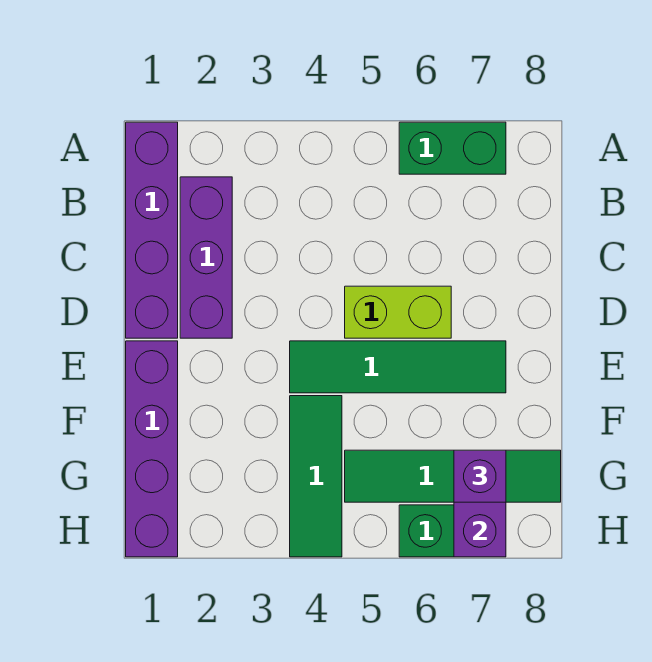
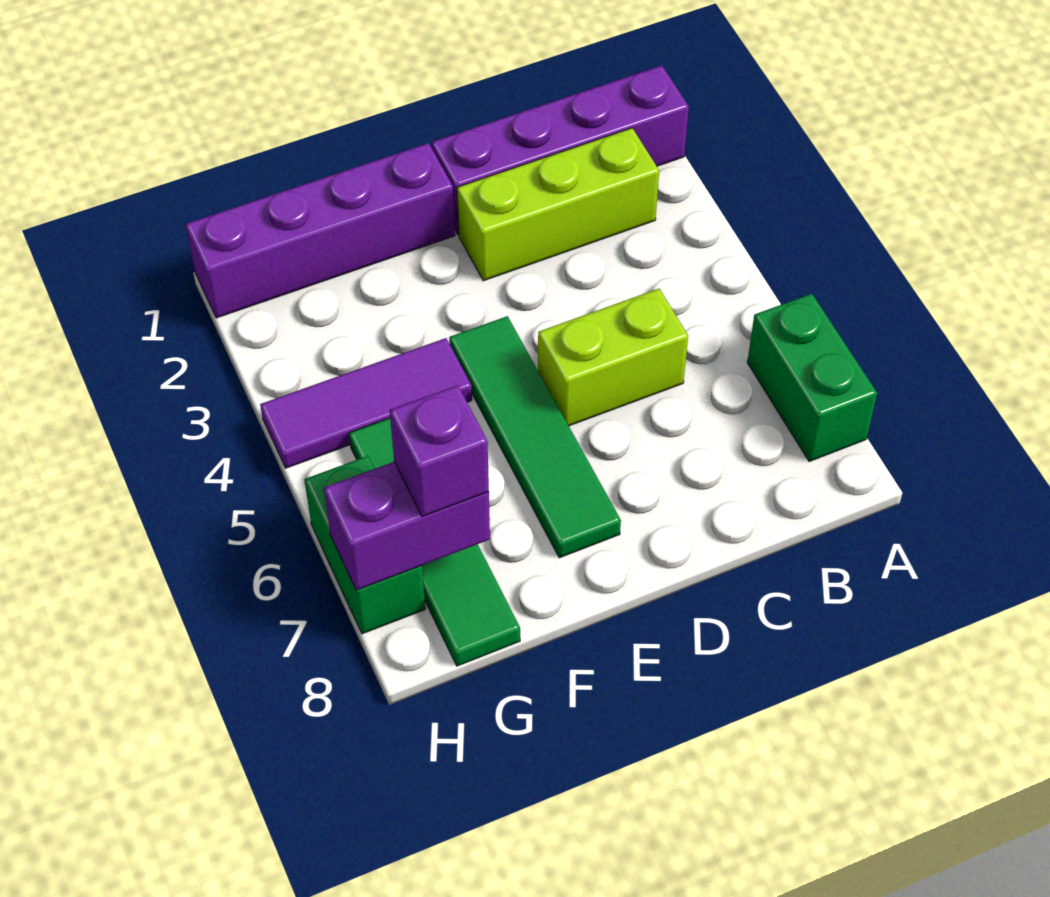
purple 1x3 brick [180,177,232,338] -> lime 1x3 brick [457,128,659,281]
lime 1x2 brick [345,286,451,338] -> lime 1x2 brick turned to [538,289,688,426]
green 1x3 tile [290,396,342,557] -> purple 1x3 tile [260,338,472,468]

